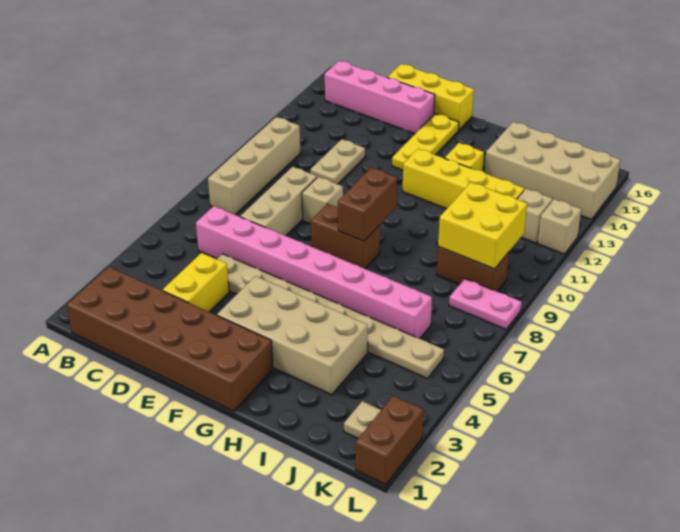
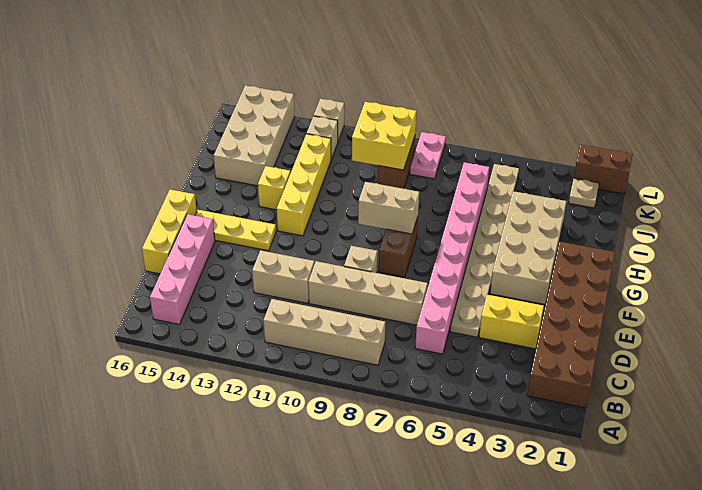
tan 1x3 brick [240,167,317,236] -> tan 1x4 brick [308,261,428,325]
tan 1x2 plate [311,139,365,184] -> tan 1x2 brick [252,250,314,303]
brown 1x2 brick [338,168,397,241] -> tan 1x2 brick [358,182,419,234]

